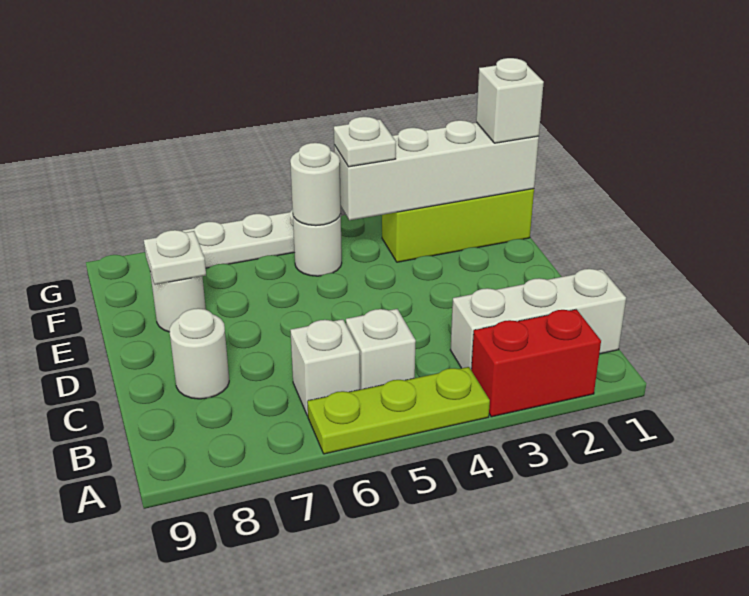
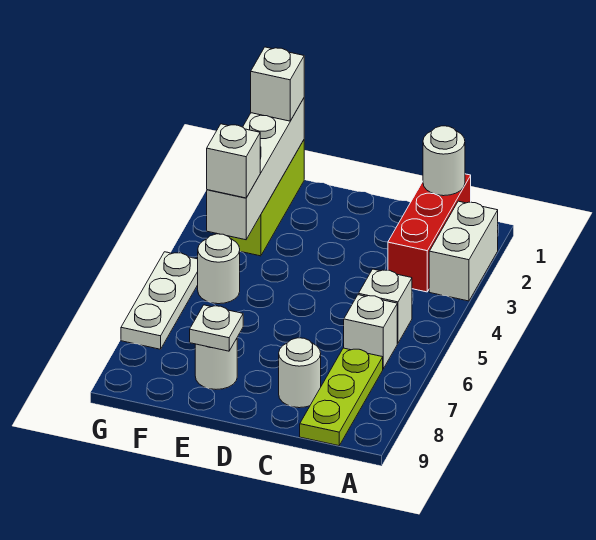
red 1x2 brick [471,309,601,417] -> white 1x2 brick [429,201,498,301]
lime 1x3 plate [307,367,490,454] -> lime 1x3 plate moved to [300,348,383,446]
white 1x3 brick [450,269,626,369] -> red 1x3 brick [388,174,471,292]
white 1x1 plate [334,117,396,167] -> white 1x1 brick [207,124,260,198]
white 1x1 round brick [290,143,341,226] -> white 1x1 round brick moved to [423,126,465,196]

